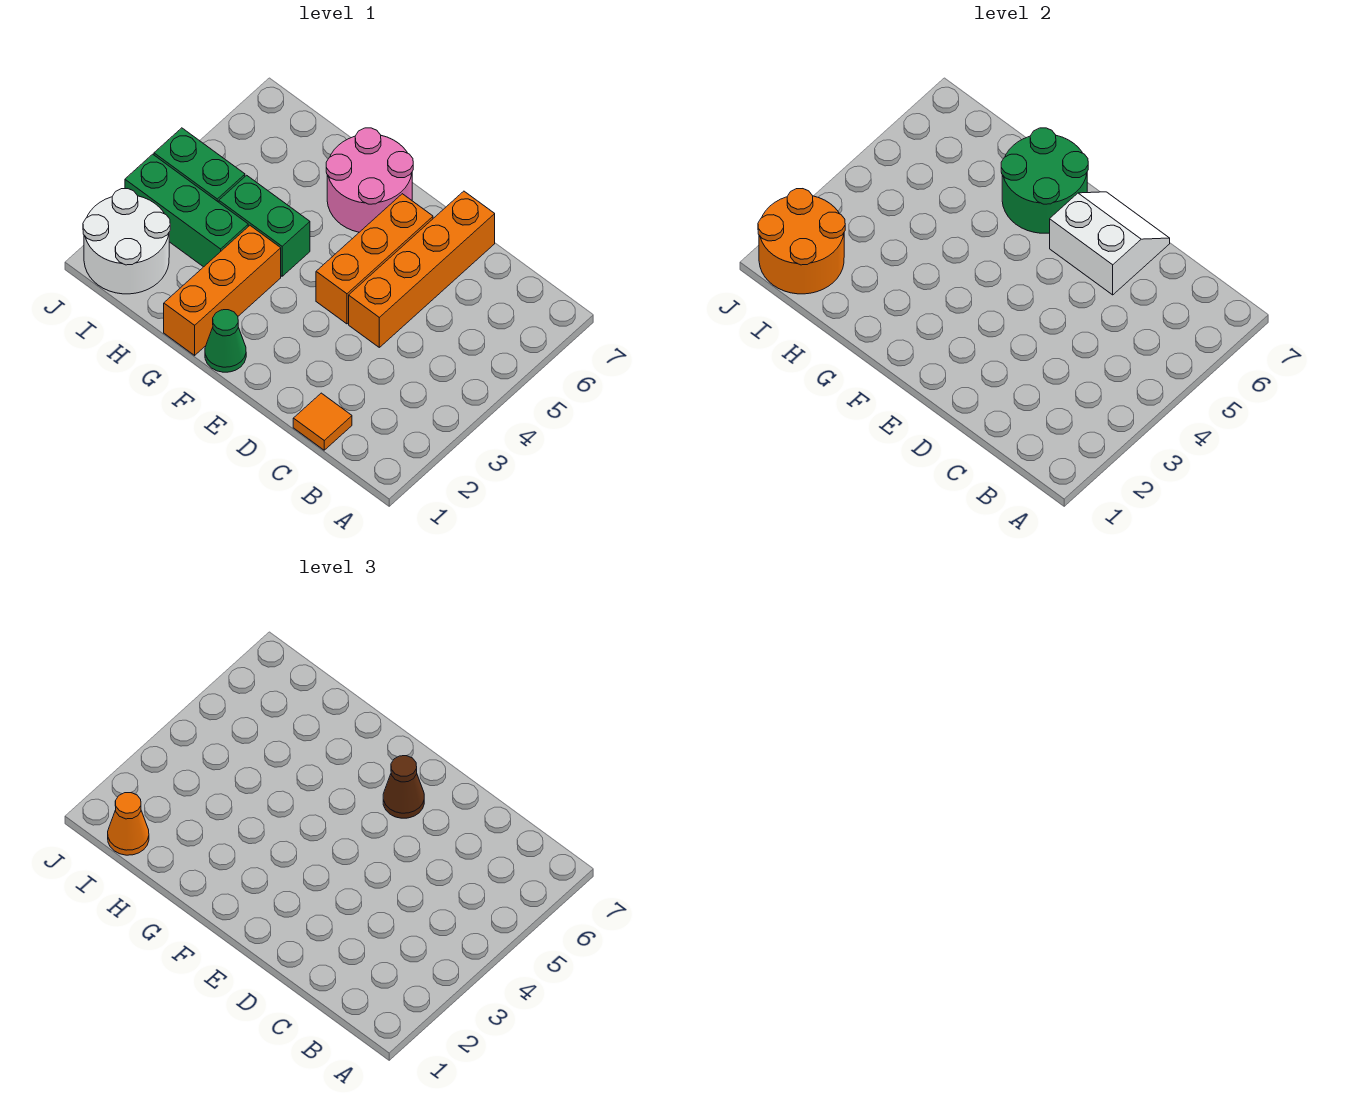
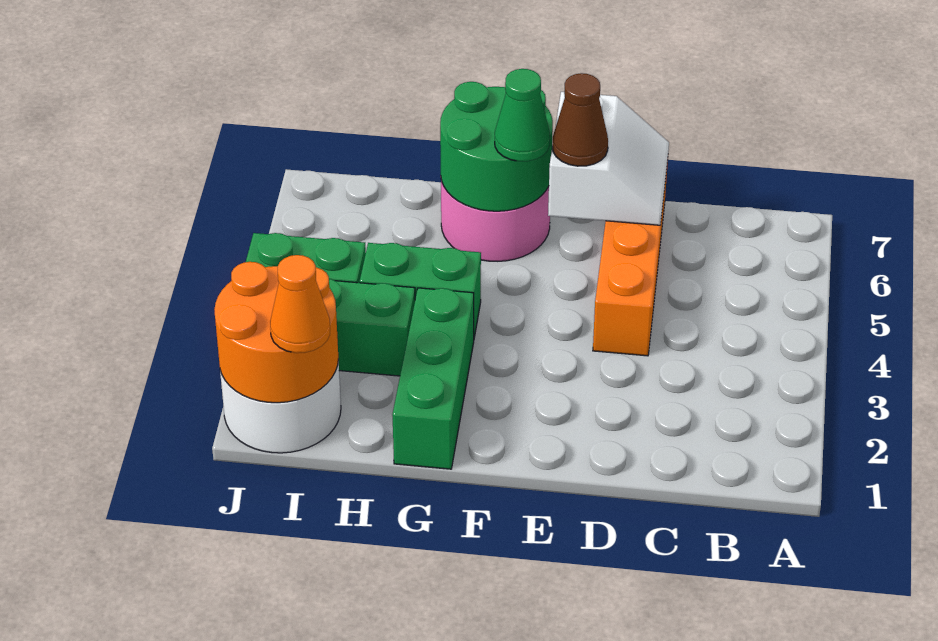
orange 1x1 tile [293,393,352,450] -> none
white 2x2 slope [1050,192,1170,295] -> white 2x2 slope turned to [548,92,669,225]
orange 1x3 brick [316,194,433,324] -> none
green 1x1 cone [205,310,246,372] -> green 1x1 cone moved to [495,69,550,161]
orange 1x3 brick [164,226,281,355] -> green 1x3 brick [392,288,474,469]

